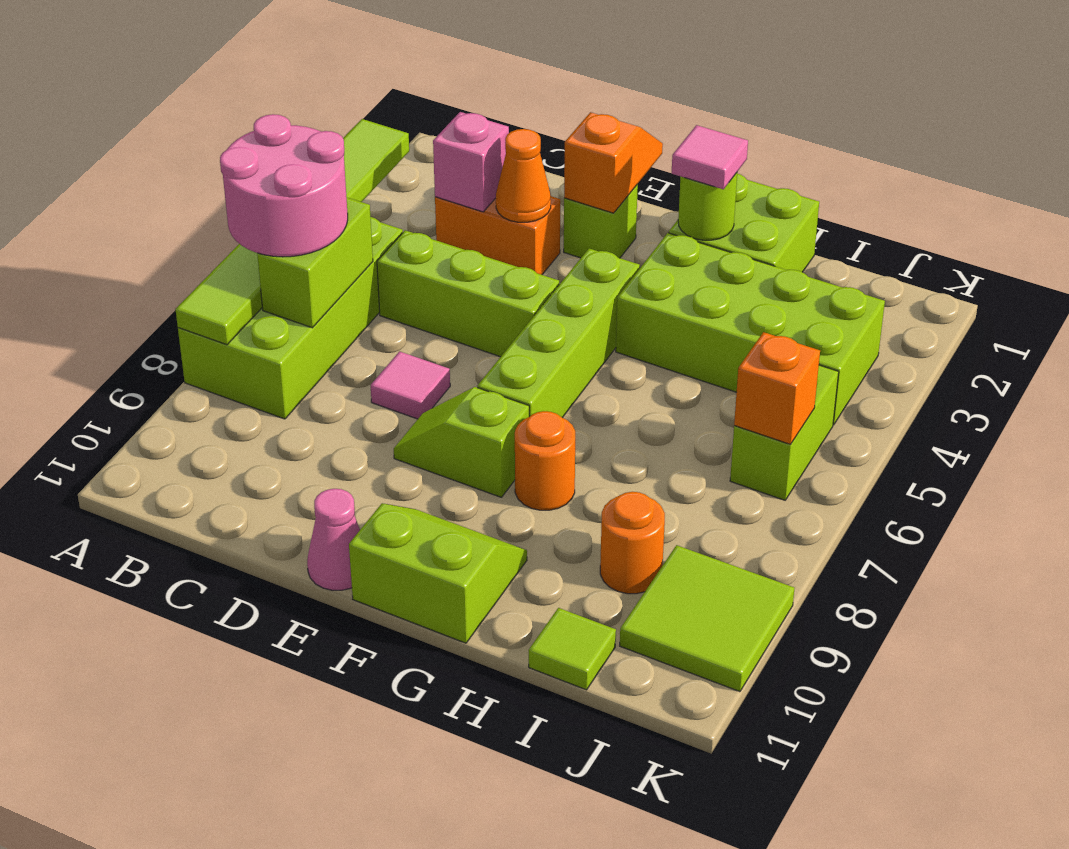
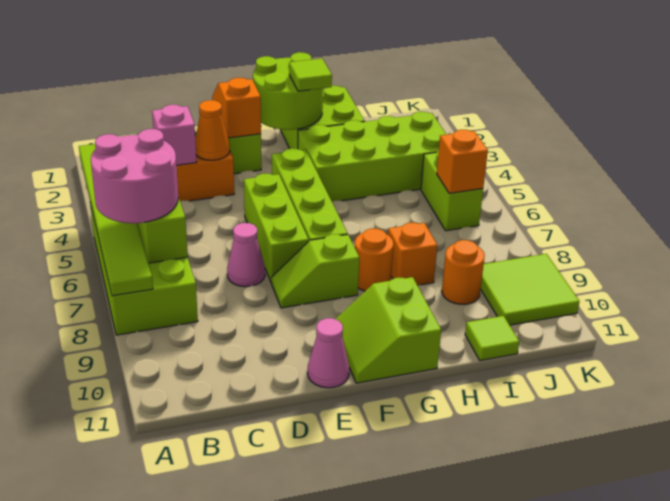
lime 1x3 brick [377,230,559,357] -> lime 1x3 brick turned to [244,174,309,283]
pink 1x1 tile [371,351,450,419] -> pink 1x1 cone [227,223,265,287]
lime 2x2 slope [349,503,527,643] -> lime 2x2 slope turned to [336,277,441,383]
lime 1x1 round brick [678,173,737,240] -> lime 2x2 round brick [253,52,323,130]
pink 1x1 tile [672,125,748,189] -> lime 1x1 tile [289,58,332,91]
none -> orange 1x1 brick [388,223,437,285]

